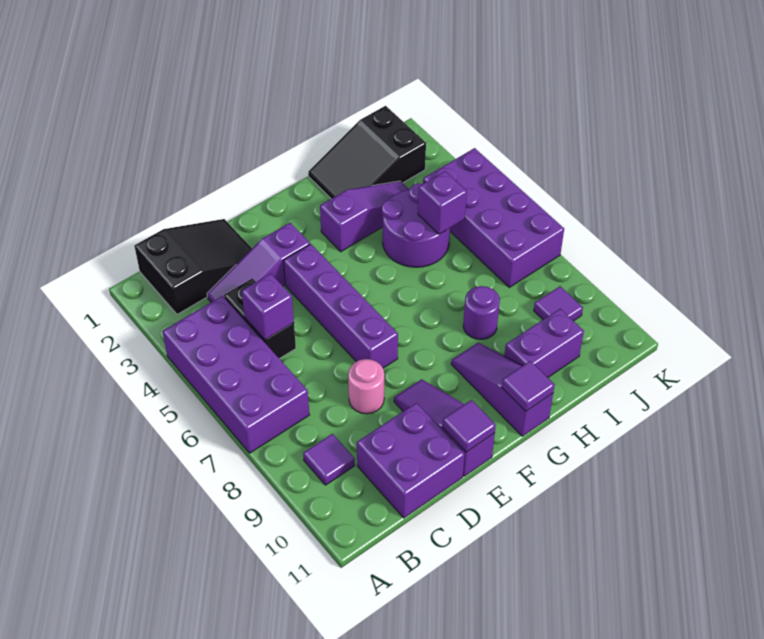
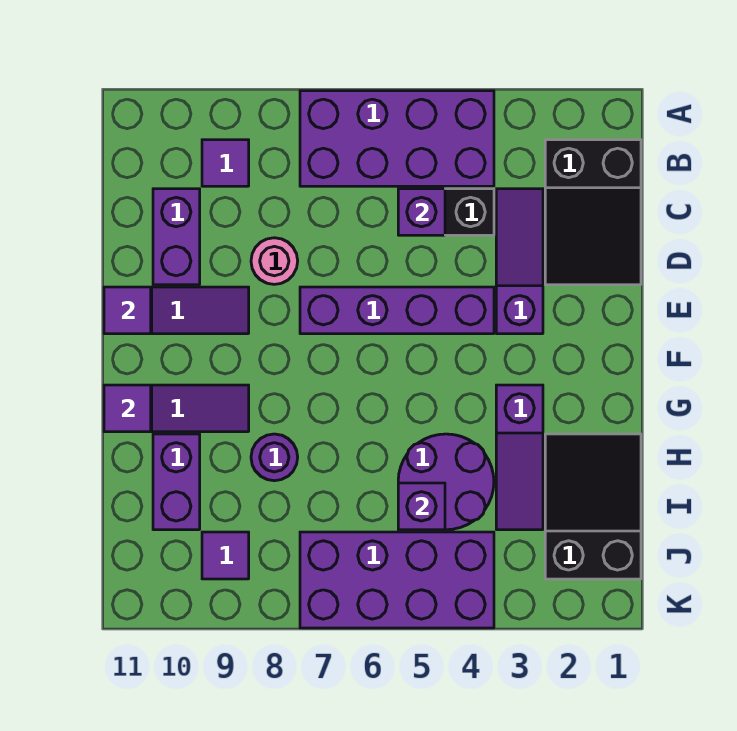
purple 2x2 brick [357,403,465,518] -> purple 1x2 brick [153,189,200,285]

